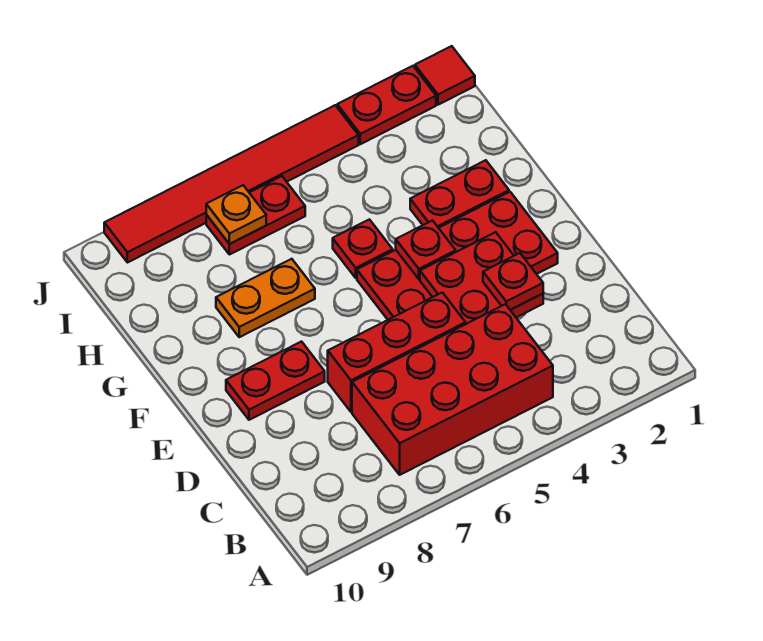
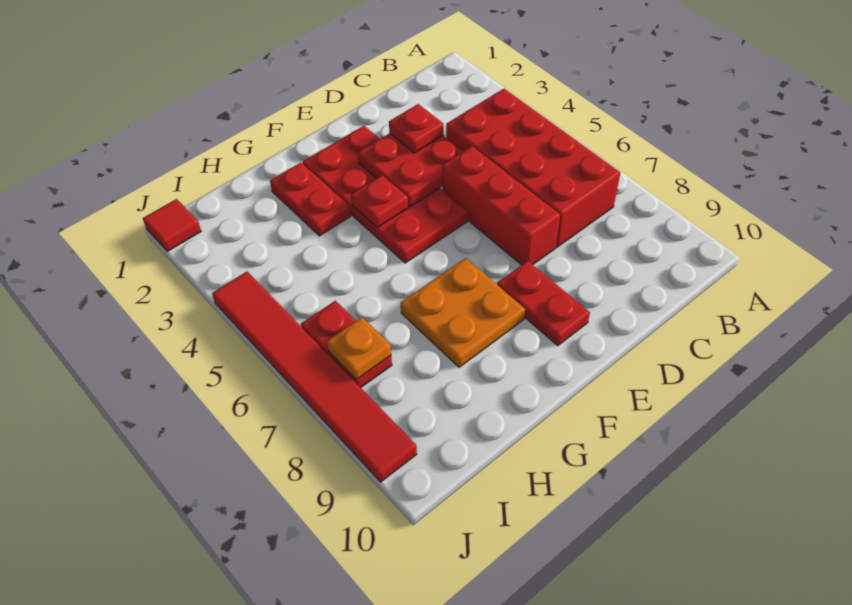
red 1x1 plate [333,219,393,278] -> none
orange 1x2 plate [216,259,315,337] -> orange 2x2 plate [401,258,525,367]
red 1x2 plate [337,66,436,144] -> none

